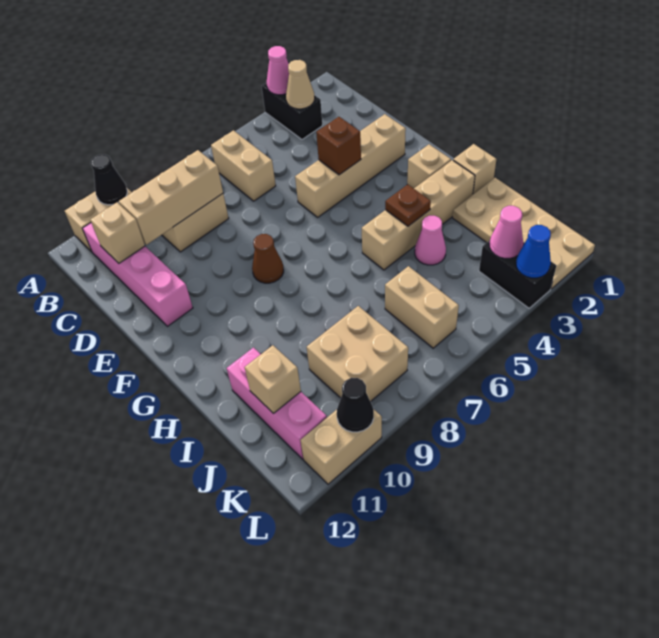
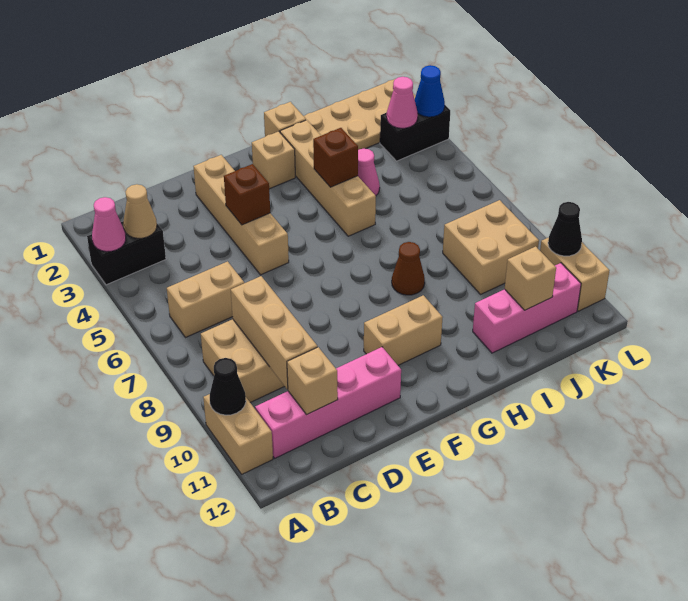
brown 1x1 cone [252,234,284,283] -> brown 1x1 cone moved to [392,242,425,295]
brown 1x1 plate [385,184,431,226] -> brown 1x1 brick [313,128,358,187]
tan 1x2 brick [385,266,459,348] -> tan 1x2 brick moved to [364,295,443,365]

